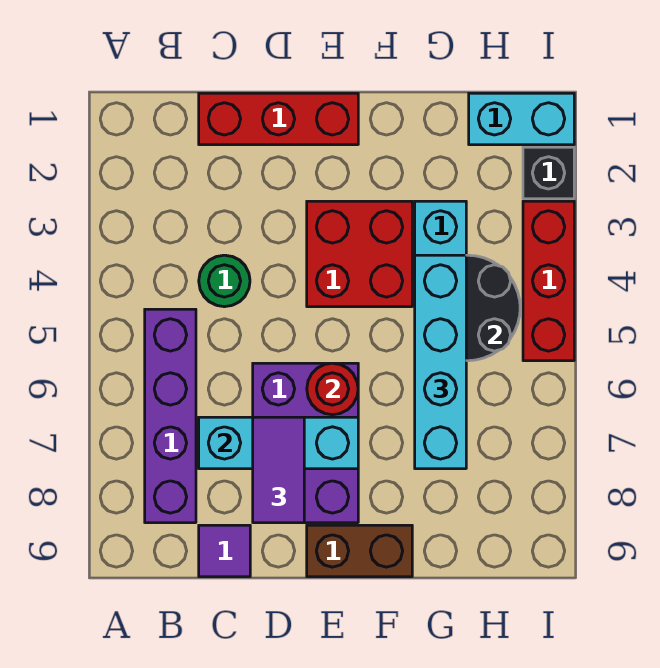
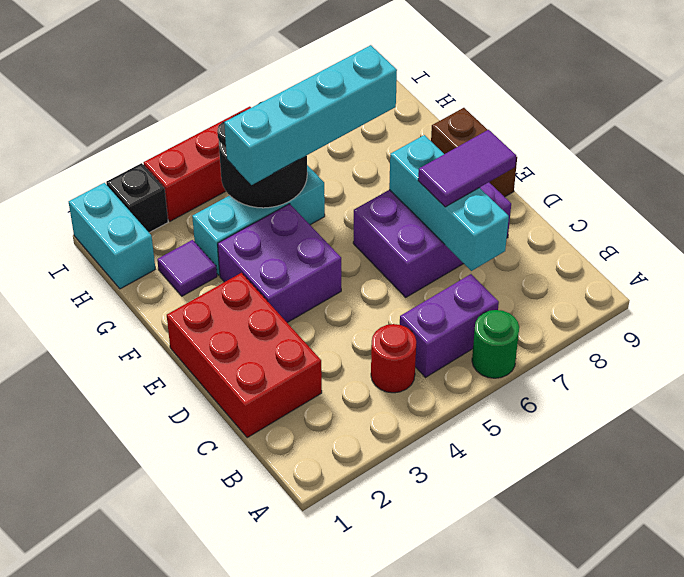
purple 1x4 brick [145,309,196,523] -> purple 1x2 brick [400,274,499,377]
red 1x3 brick [199,93,358,145] -> red 2x3 brick [167,273,322,438]
green 1x1 round brick [199,255,250,307] -> green 1x1 round brick moved to [472,310,519,378]
purple 1x1 tile [199,525,250,577] -> purple 1x1 tile moved to [157,240,217,296]
red 2x2 brick [307,201,412,307] -> purple 2x2 brick [218,204,341,323]
red 1x1 round brick [307,363,358,415] -> red 1x1 round brick moved to [371,324,416,393]

